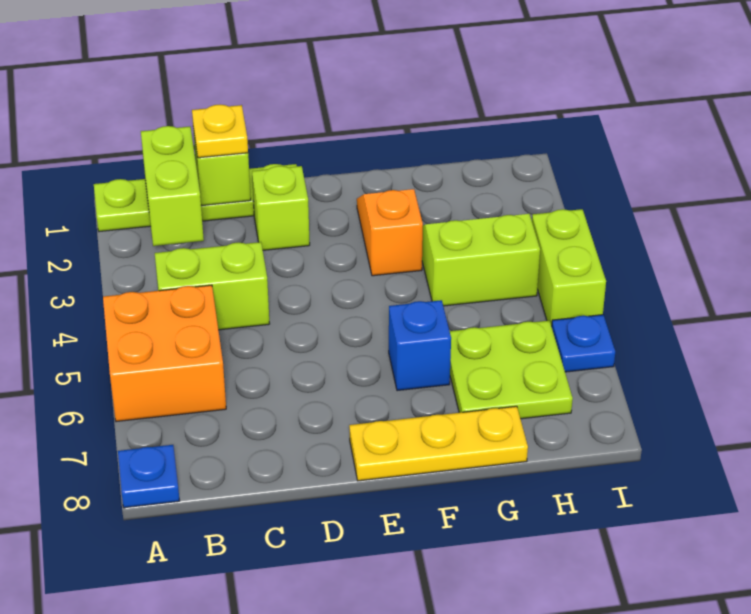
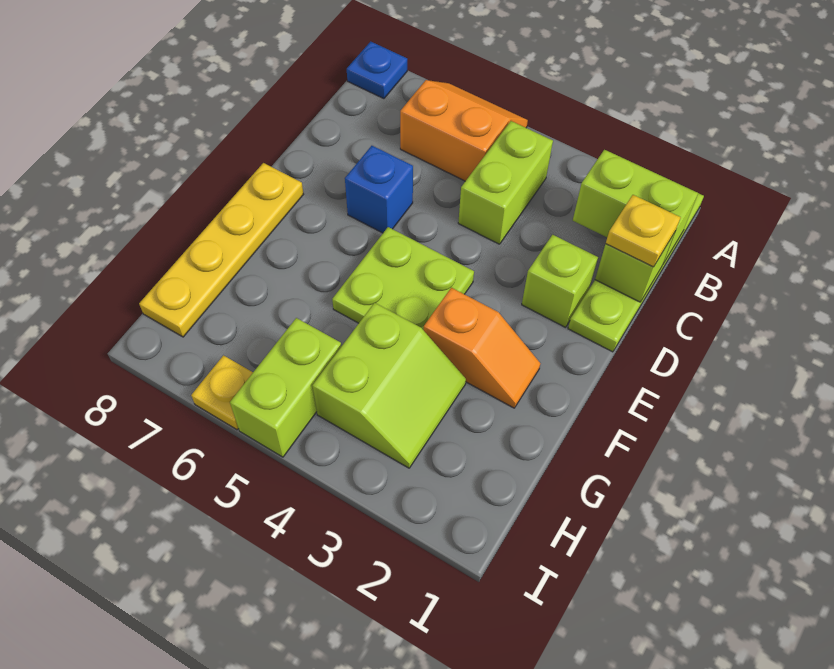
orange 2x2 brick [103,285,226,422] -> orange 2x2 slope [400,80,528,181]
yellow 1x3 plate [349,406,528,481] -> yellow 1x4 plate [139,163,304,337]
blue 1x1 brick [389,300,451,391] -> blue 1x1 brick moved to [345,146,413,233]
lime 2x2 plate [450,321,573,419] -> lime 2x2 plate moved to [332,227,474,330]
lime 1x2 brick [532,209,606,326] -> lime 1x2 brick turned to [230,318,341,457]
blue 1x1 plate [552,315,615,372] -> yellow 1x1 plate [191,355,253,430]

